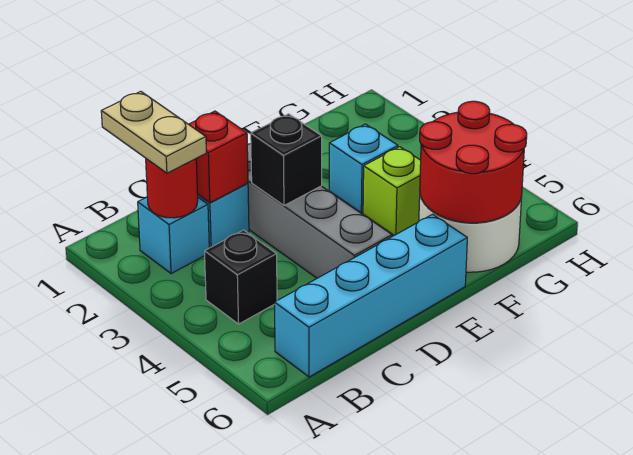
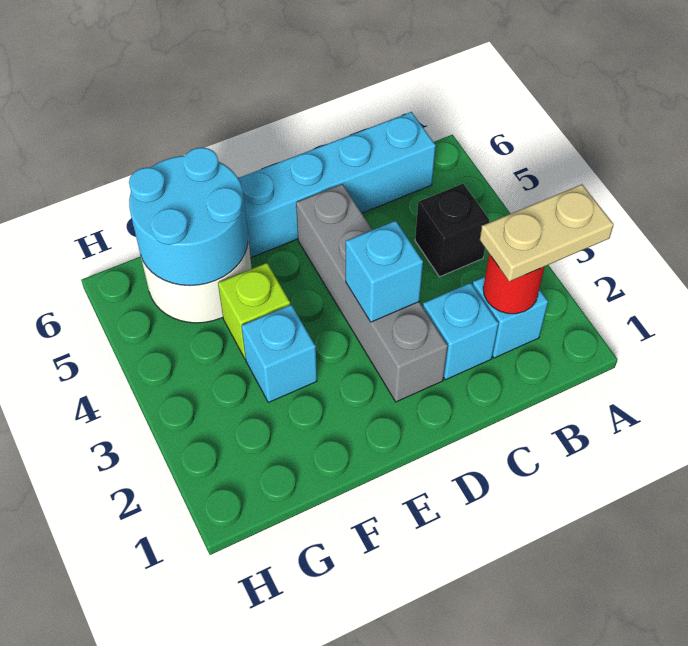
tan 1x2 plate [101,91,206,173] -> tan 1x2 plate turned to [480,184,614,281]
red 1x1 brick [189,111,248,203] -> none
black 1x1 brick [251,114,322,206] -> cyan 1x1 brick [346,221,423,322]
red 2x2 round brick [420,101,527,223] -> cyan 2x2 round brick [129,148,248,286]

